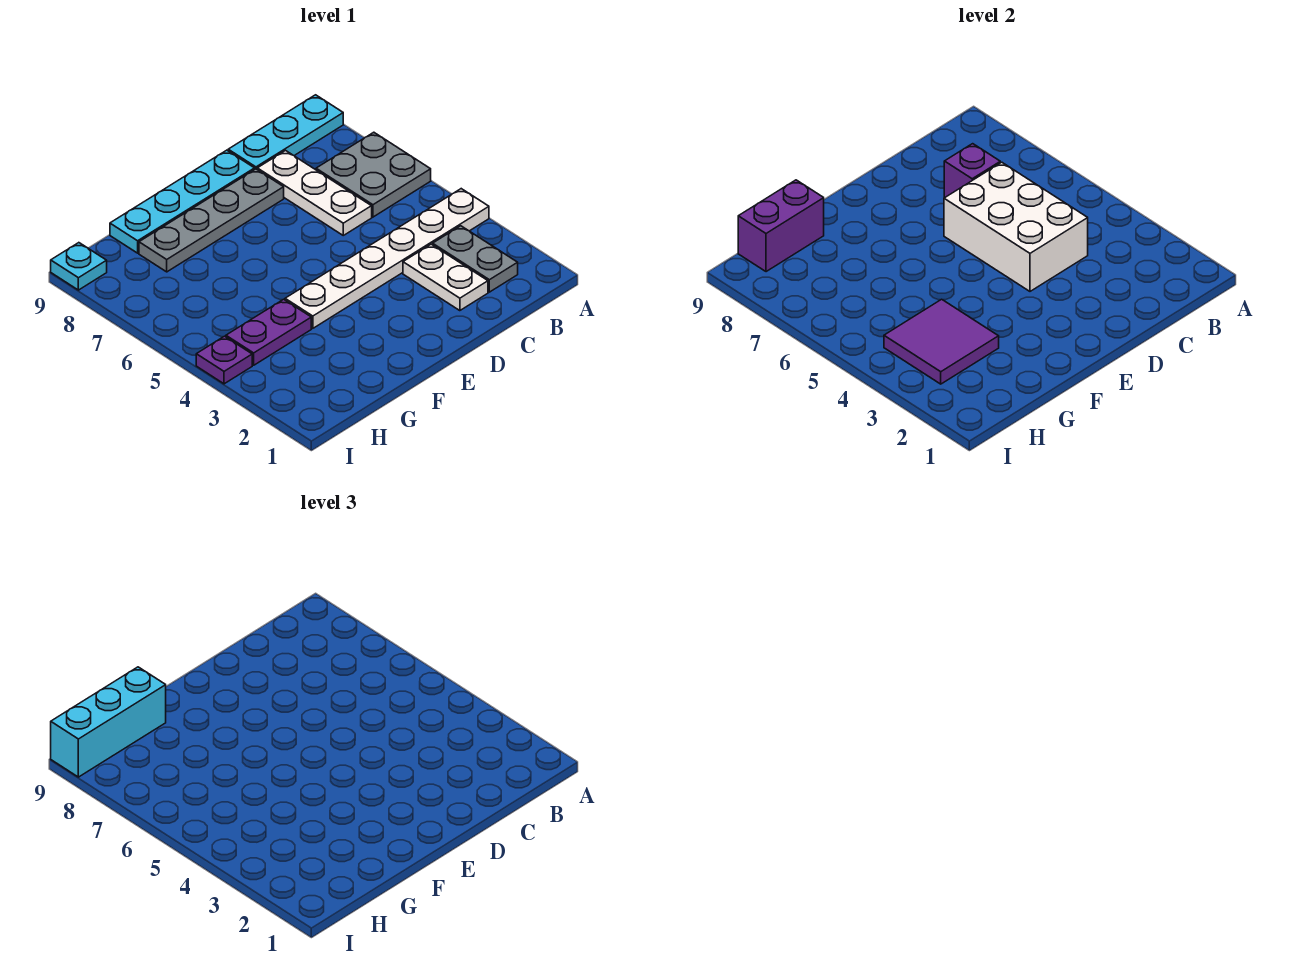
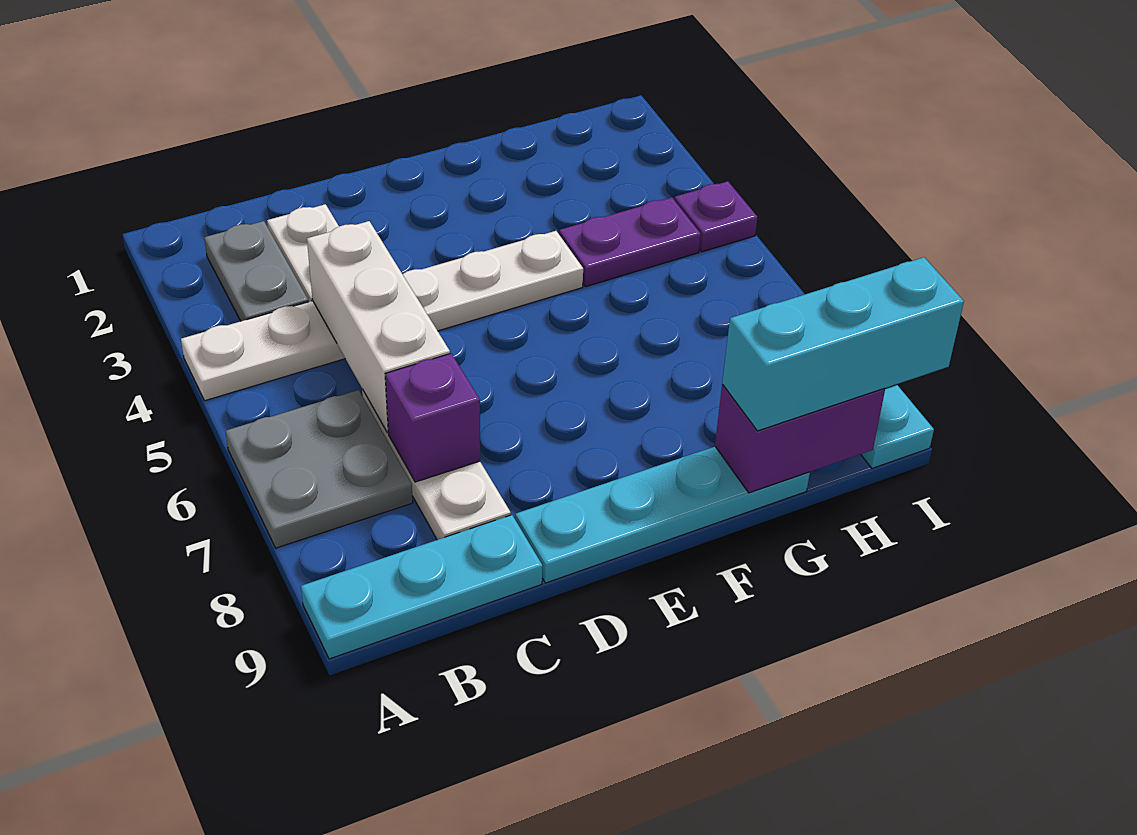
white 2x3 brick [944,162,1088,291] -> white 1x3 brick [307,221,450,433]
grey 1x4 plate [139,169,284,272] -> none
purple 2x2 tile [884,299,999,384] -> none

